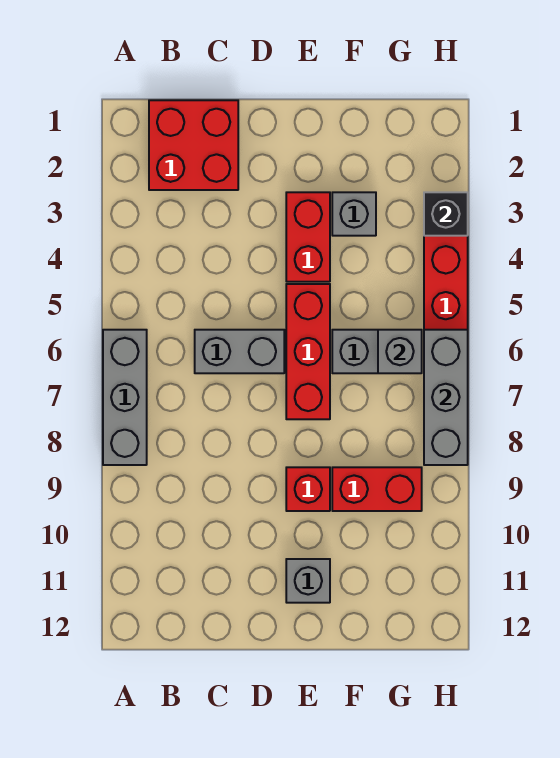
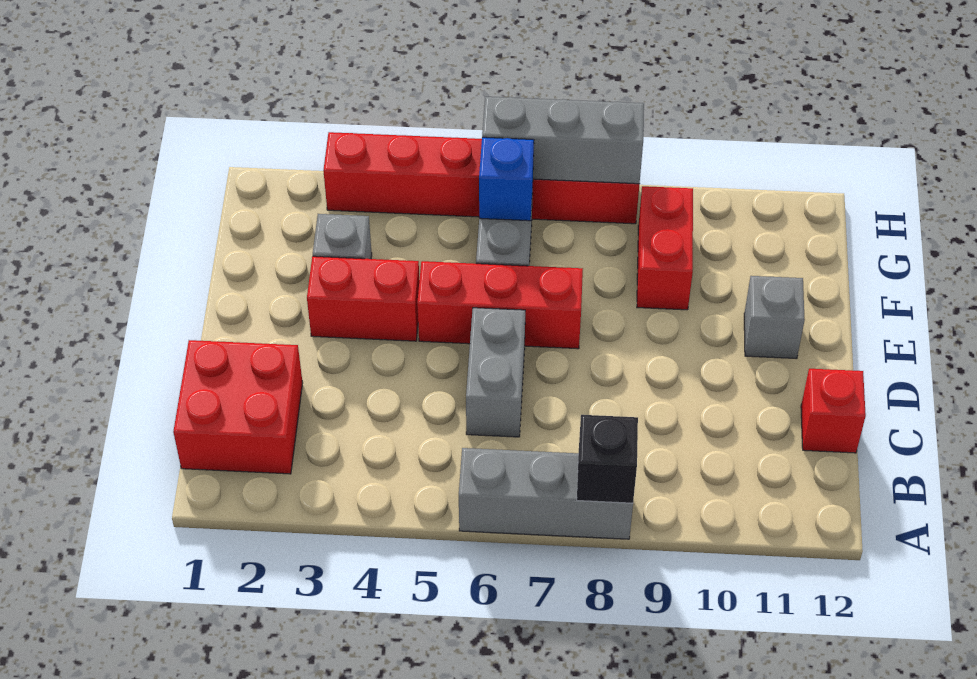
red 1x1 brick [286,467,330,511] -> red 1x1 brick moved to [801,369,866,453]
grey 1x1 brick [378,330,422,373] -> blue 1x1 brick [479,137,534,221]
black 1x1 brick [424,192,468,236] -> black 1x1 brick moved to [577,415,638,503]

